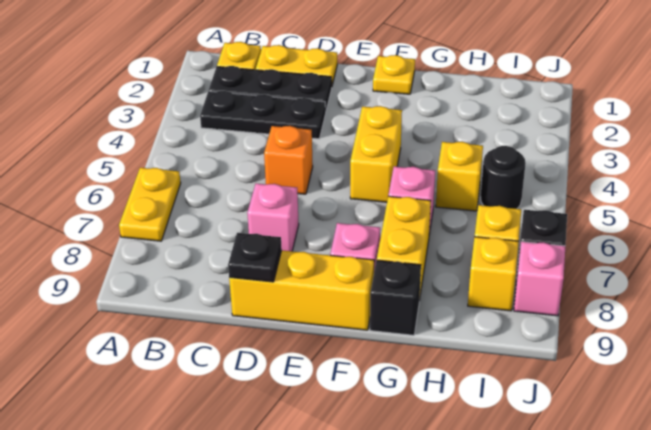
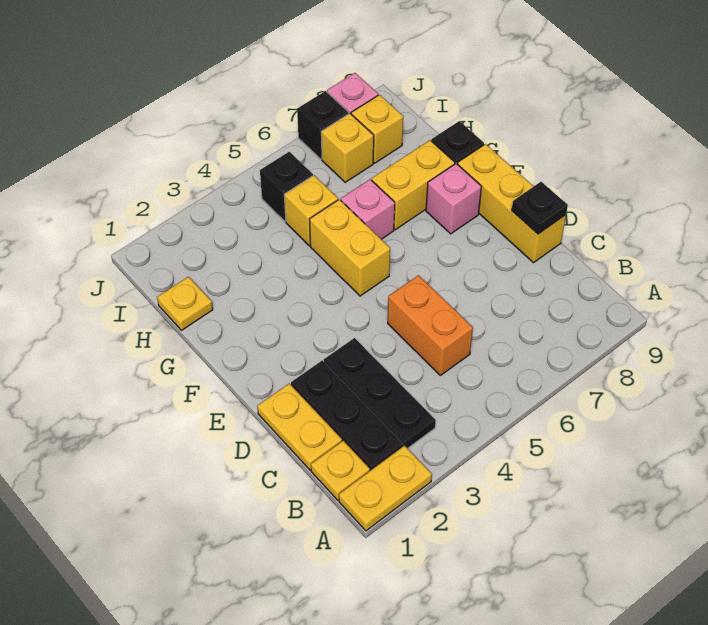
yellow 1x2 plate [119,168,181,241] -> yellow 1x2 plate moved to [339,445,432,531]
orange 1x1 brick [264,126,313,194] -> orange 1x2 brick [388,275,473,375]
pink 1x1 brick [247,183,299,251] -> none
yellow 1x1 plate [373,55,415,94] -> yellow 1x1 plate moved to [157,277,213,330]
yellow 1x2 brick [350,106,402,202] -> yellow 1x2 brick turned to [310,199,390,296]
black 1x1 round brick [481,146,526,209] -> black 1x1 brick [260,152,313,221]

